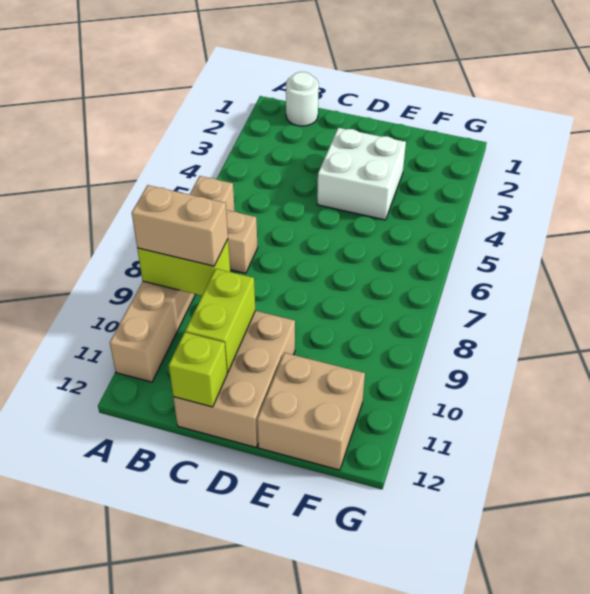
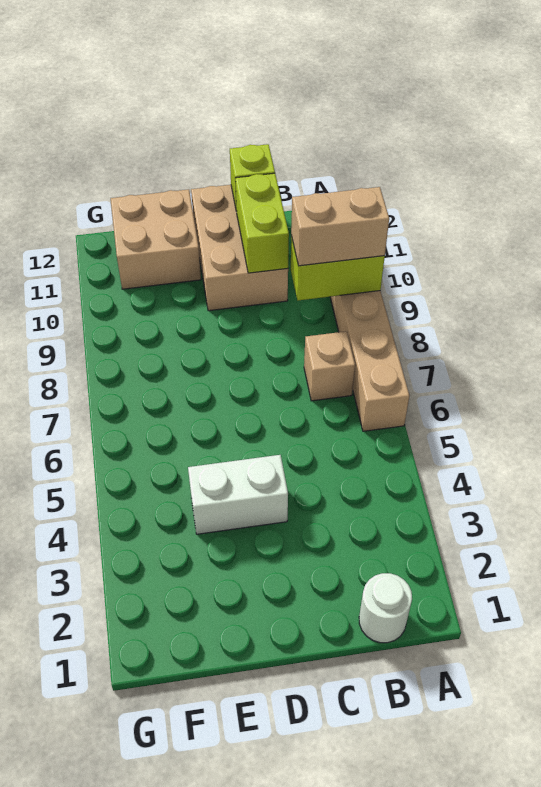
white 2x2 brick [317,128,406,220] -> white 1x2 brick [188,455,288,534]

